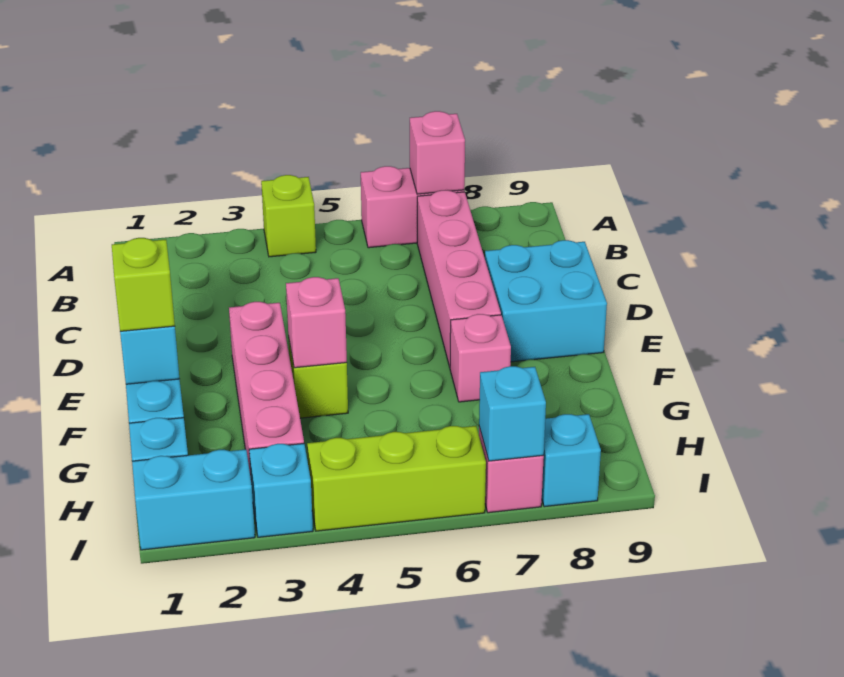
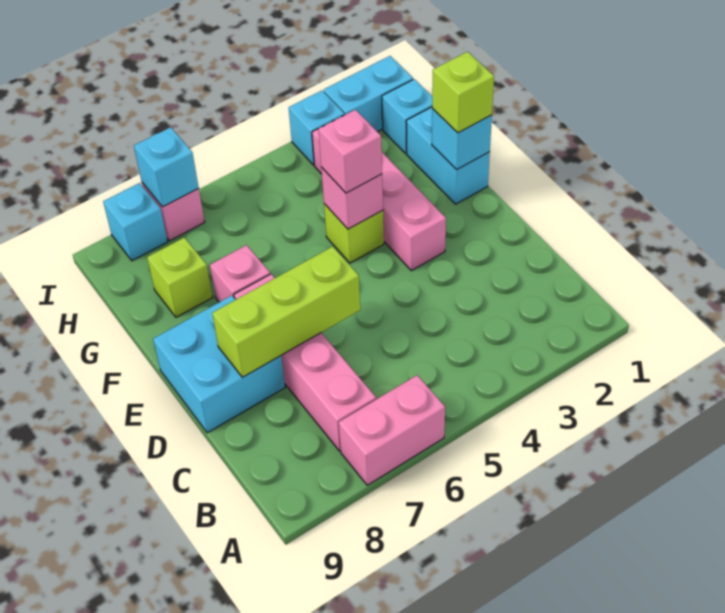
lime 1x1 brick [261,175,316,257] -> lime 1x1 brick moved to [147,237,212,317]
pink 1x1 brick [410,111,465,194] -> pink 1x1 brick moved to [318,110,382,193]
lime 1x3 brick [307,426,486,531] -> lime 1x3 brick moved to [212,247,360,377]

